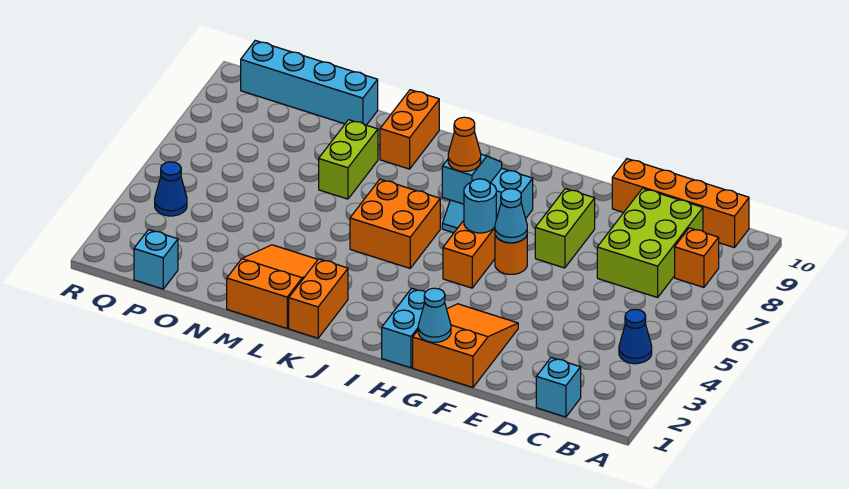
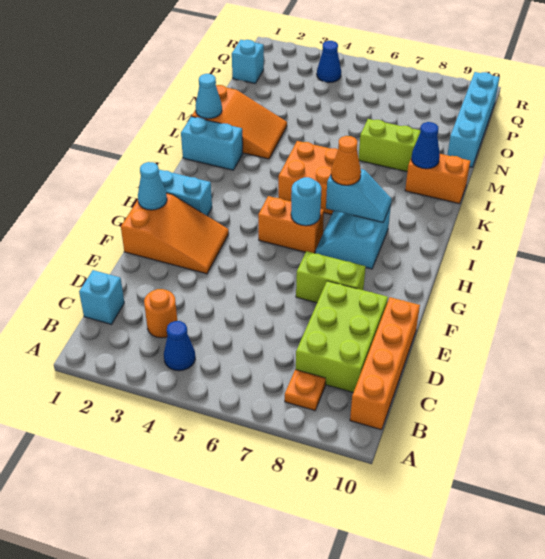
orange 1x1 brick [675,228,719,287] -> orange 1x1 plate [285,369,326,411]
lime 2x3 brick [597,188,703,297] -> lime 2x3 brick turned to [296,281,388,392]
orange 1x1 round brick [495,235,527,274] -> orange 1x1 round brick moved to [144,289,177,338]
cyan 1x1 cone [495,189,527,243] -> cyan 1x1 cone moved to [196,74,222,119]
orange 1x2 brick [289,259,348,338] -> cyan 1x2 brick [181,117,243,170]
none -> blue 1x1 cone [411,122,440,169]

